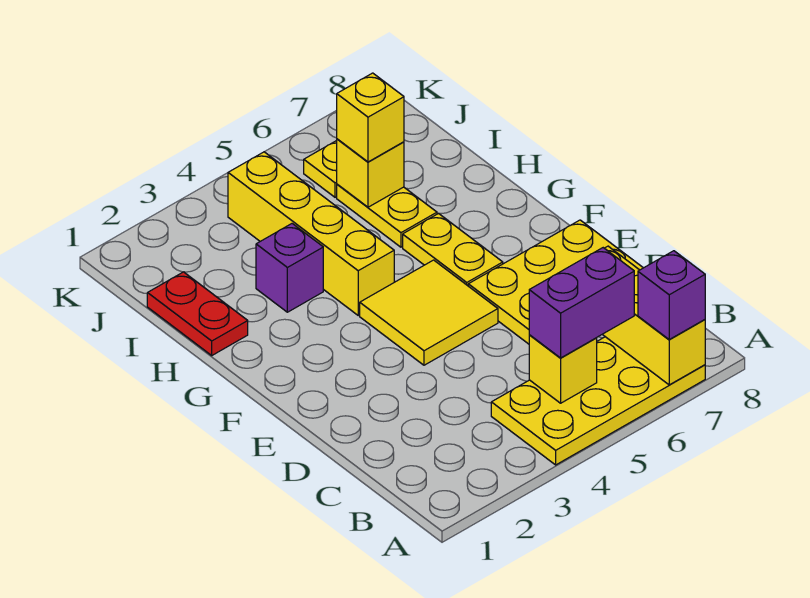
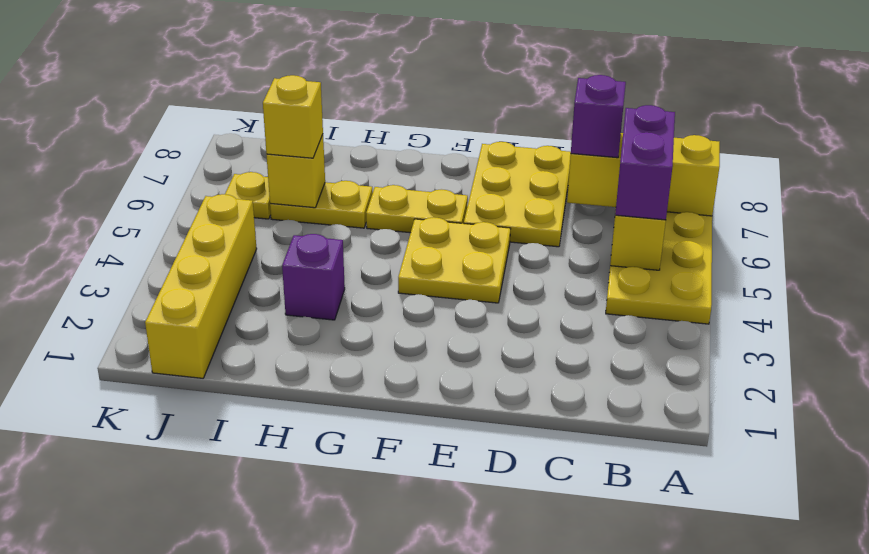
purple 1x1 brick [638,251,705,339] -> purple 1x1 brick moved to [571,75,626,158]
yellow 2x2 tile [360,260,498,365] -> yellow 2x2 plate [398,217,511,303]
yellow 1x4 brick [228,152,394,315] -> yellow 1x4 brick turned to [145,194,257,378]
red 1x2 plate [147,272,248,355] -> none

